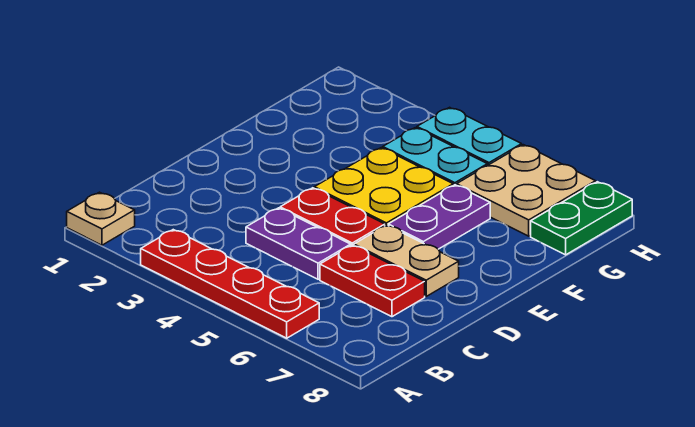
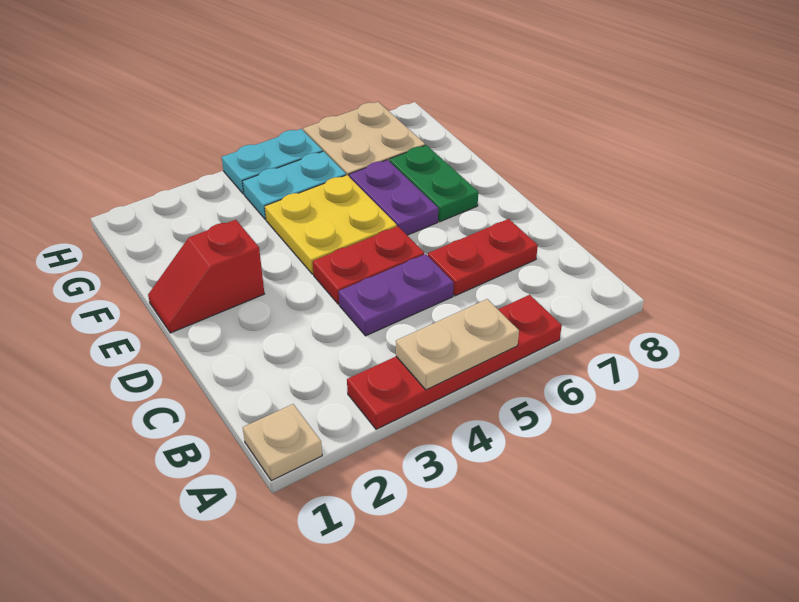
tan 1x2 plate [354,225,459,296] -> tan 1x2 plate moved to [396,299,519,390]
none -> red 1x2 slope [148,220,264,333]
green 1x2 plate [531,182,632,255] -> green 1x2 plate moved to [389,145,478,222]

